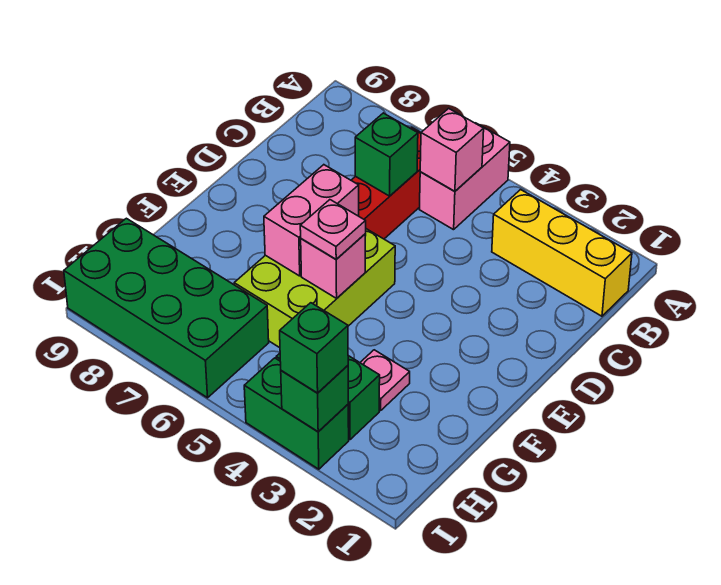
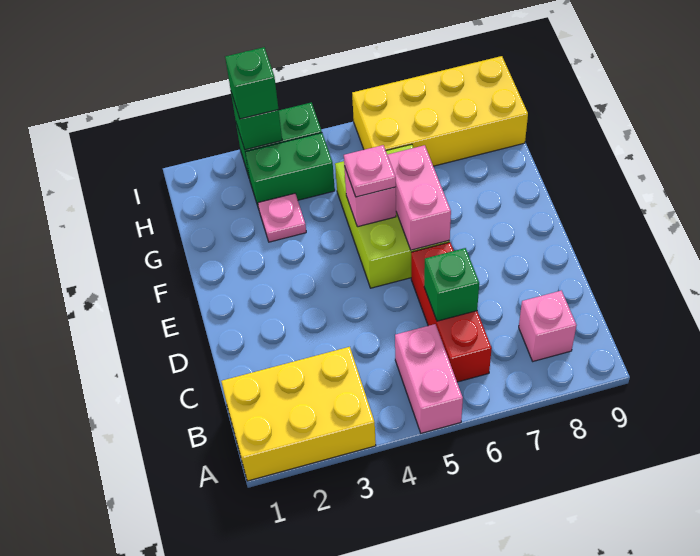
yellow 1x3 brick [492,190,632,316] -> yellow 2x3 brick [221,347,376,481]
pink 1x1 brick [420,108,484,191] -> pink 1x1 brick moved to [519,291,577,361]
green 2x4 brick [64,218,269,398] -> yellow 2x4 brick [352,56,528,166]

